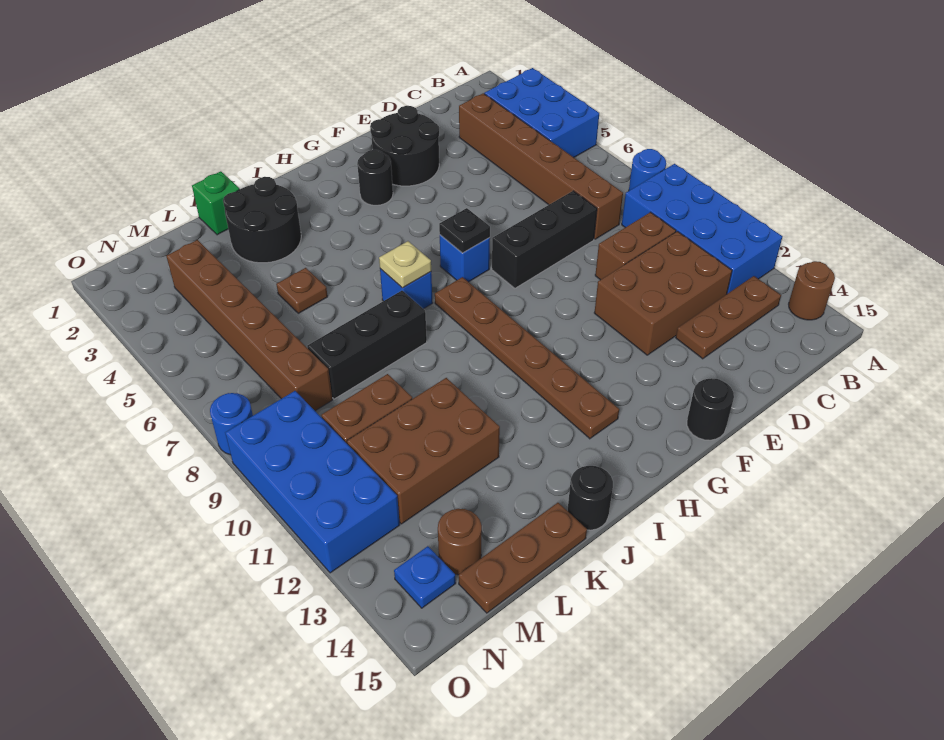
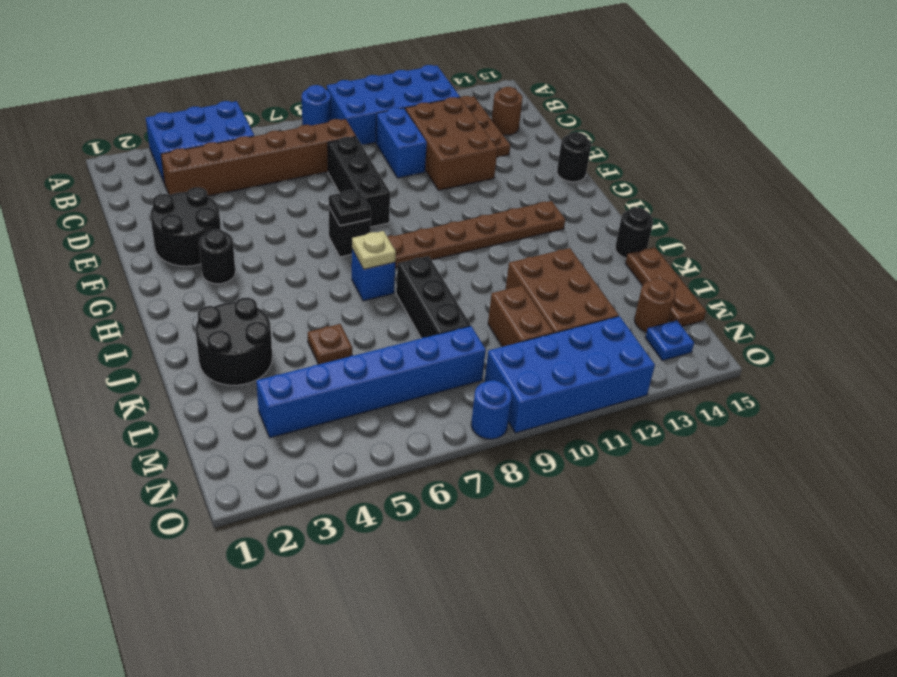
brown 1x1 round brick [789,261,835,320] -> brown 1x1 round brick moved to [492,87,523,135]
brown 1x2 brick [595,212,676,280] -> blue 1x2 brick [376,108,427,178]
blue 1x1 brick [440,235,490,282] -> black 1x1 brick [329,207,371,257]
green 1x1 brick [192,171,240,235] -> none
brown 1x6 brick [166,240,333,411] -> blue 1x6 brick [257,326,486,438]

